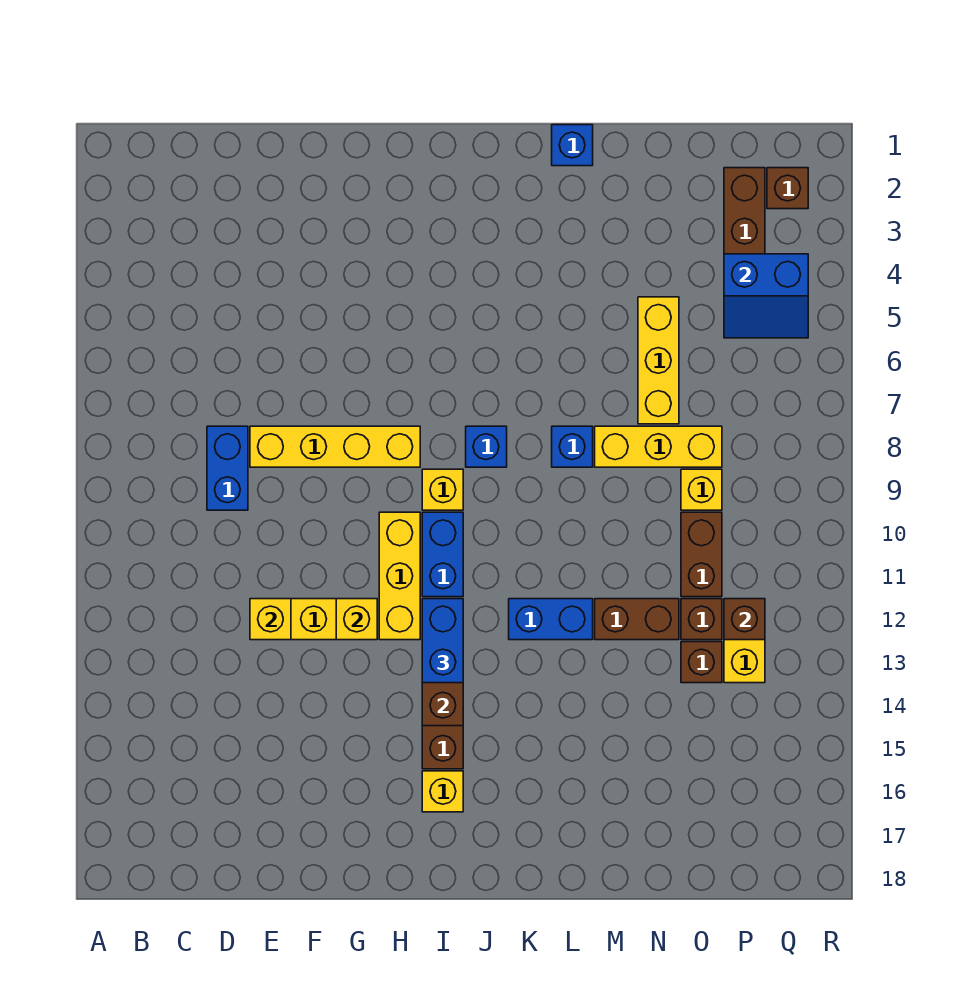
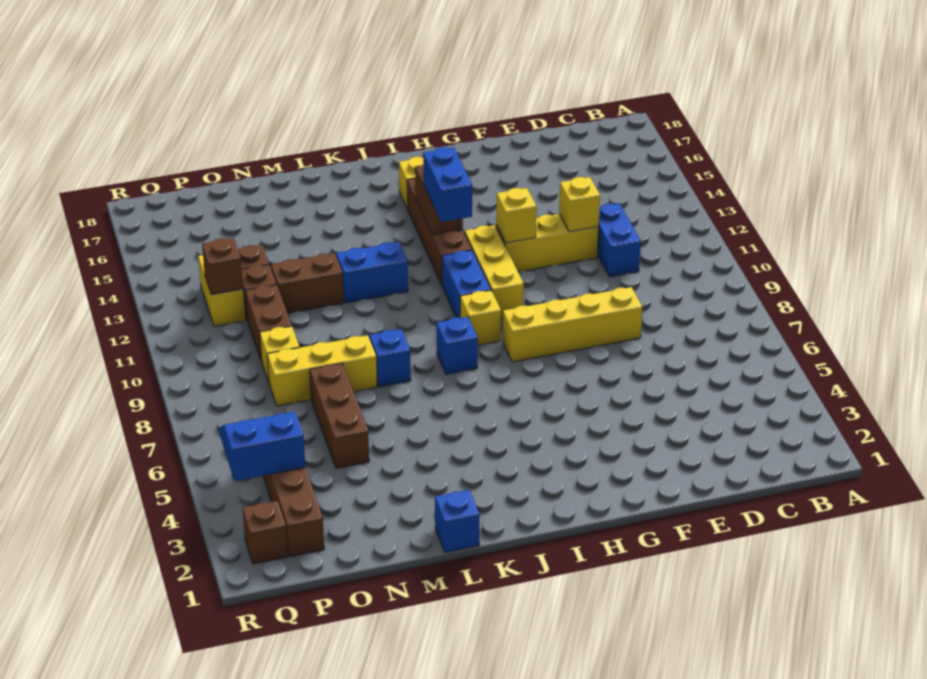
blue 1x2 brick [207,426,248,510] -> blue 1x2 brick moved to [597,203,641,277]
yellow 1x3 brick [638,297,679,424] -> brown 1x3 brick [310,363,369,468]

